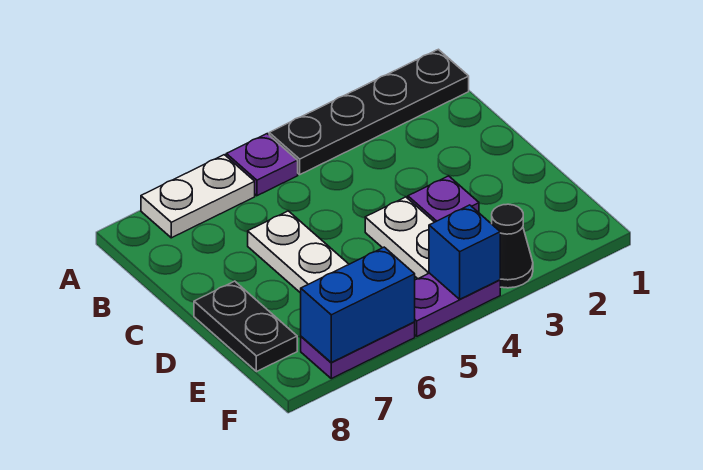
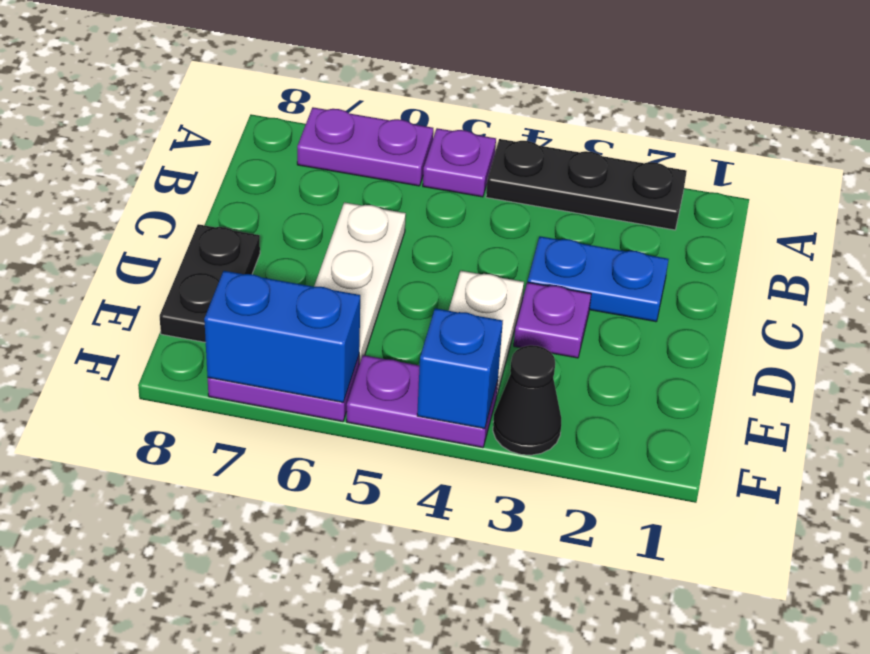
black 1x4 plate [269,49,469,174] -> black 1x3 plate [486,139,687,230]
white 1x2 plate [141,155,255,238] -> purple 1x2 plate [297,107,433,186]
none -> blue 1x2 plate [528,236,669,322]

